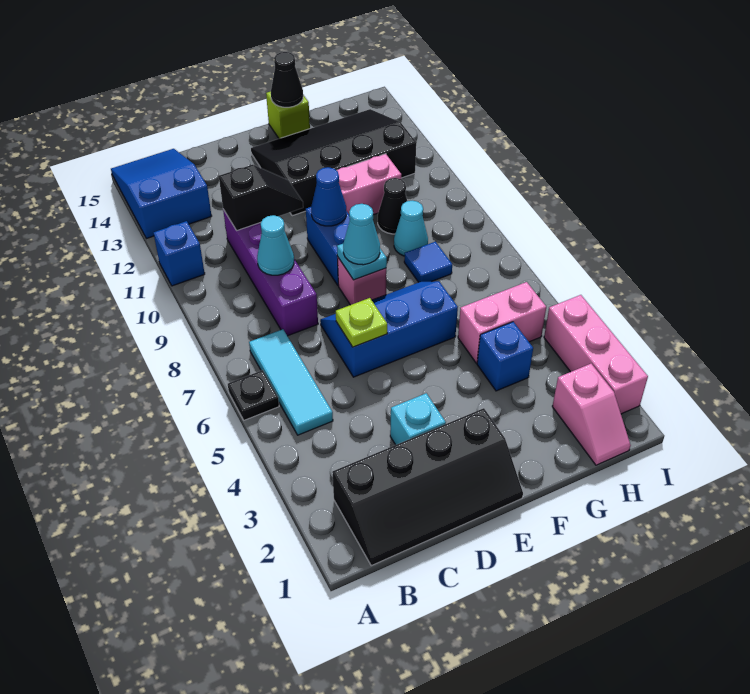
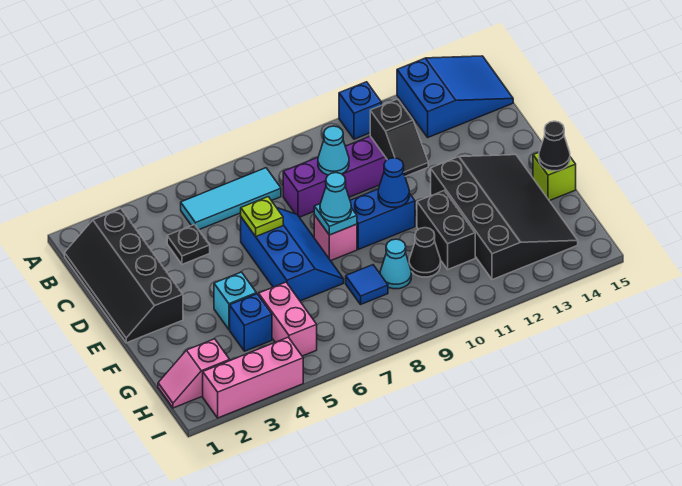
black 1x1 plate [228,370,279,420] -> black 1x1 plate moved to [167,224,210,264]
cyan 1x1 brick [390,393,446,445] -> cyan 1x1 brick moved to [214,272,256,329]
pink 1x2 brick [337,154,401,215] -> black 1x2 brick [417,190,475,269]

